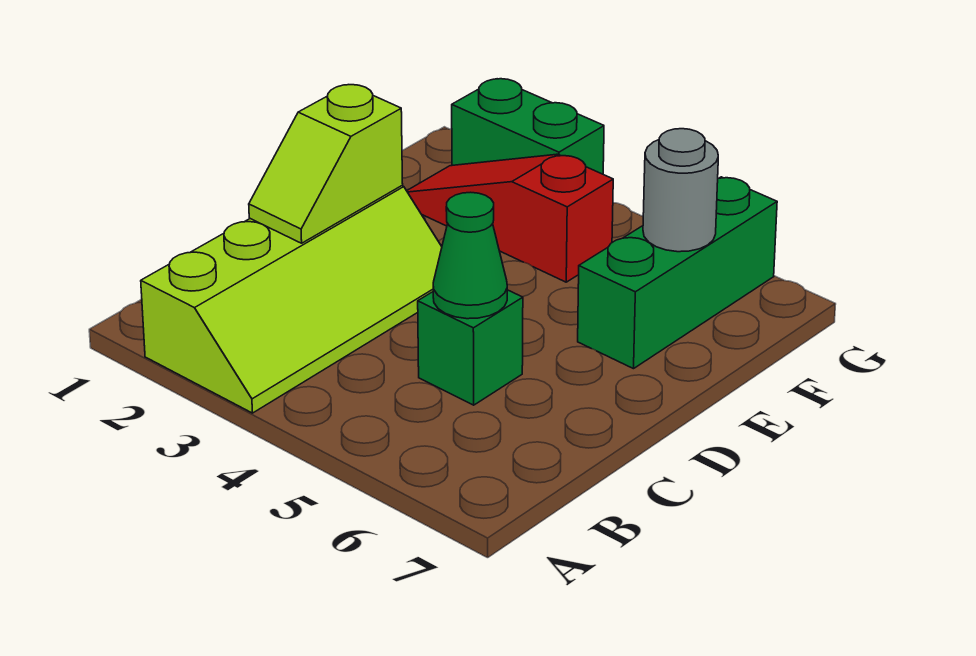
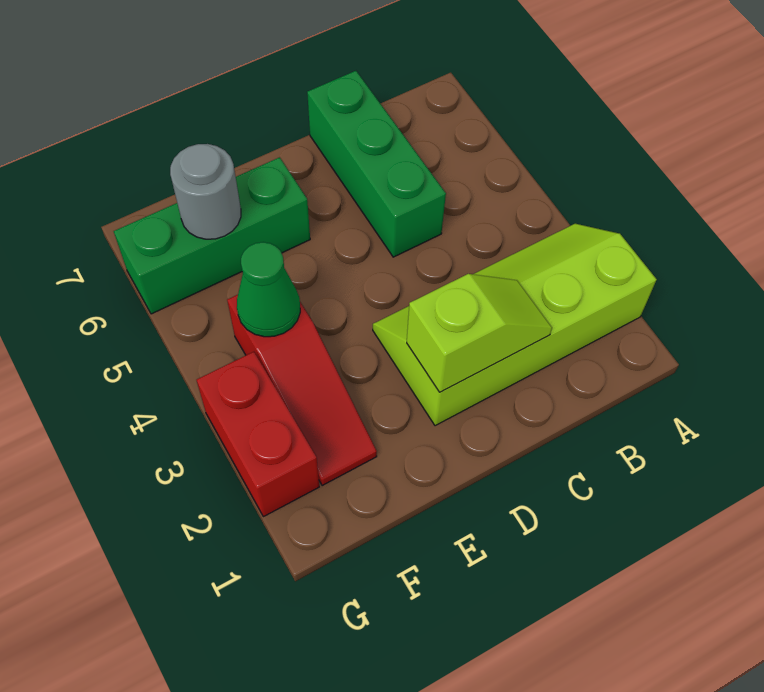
green 1x1 brick [418,290,523,405] -> green 1x3 brick [307,71,446,257]
green 1x1 cone [433,192,507,319] -> green 1x1 cone moved to [237,242,300,337]
green 1x2 brick [452,79,604,174] -> red 1x2 brick [197,352,319,517]

